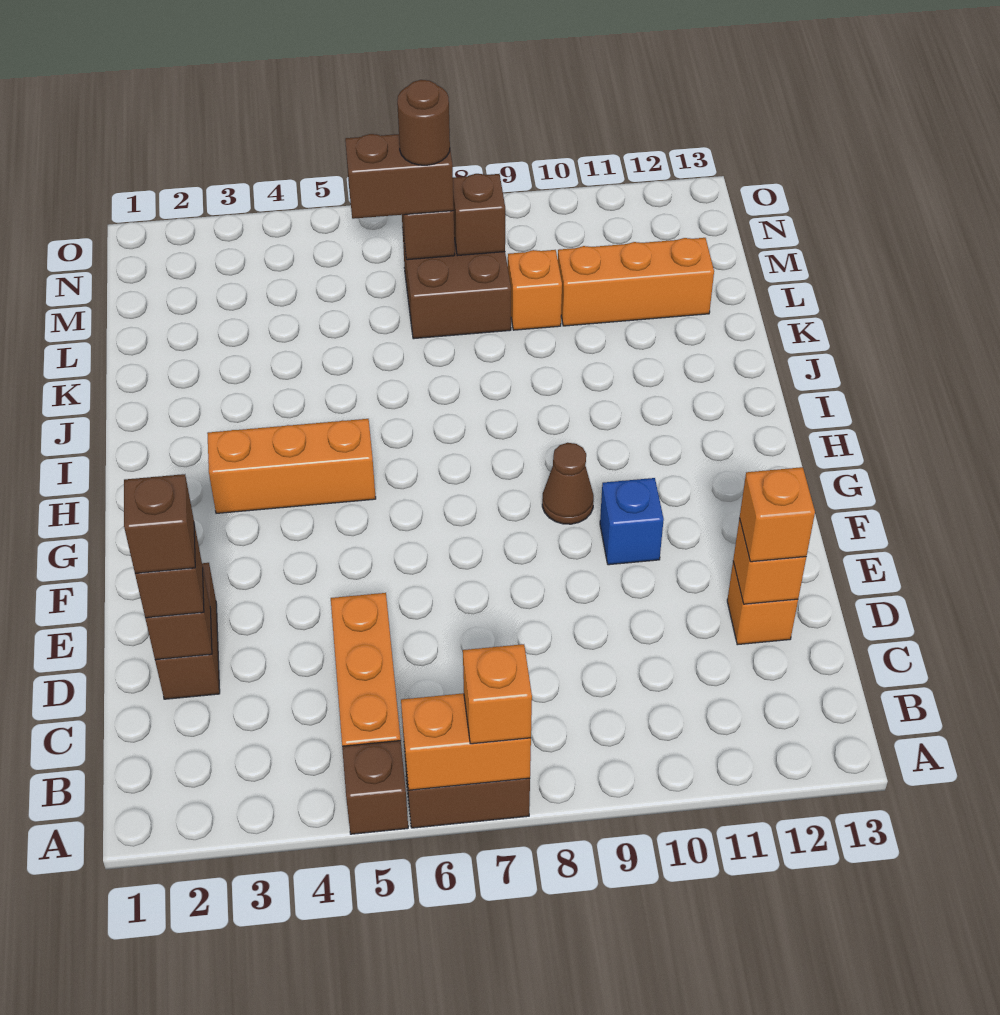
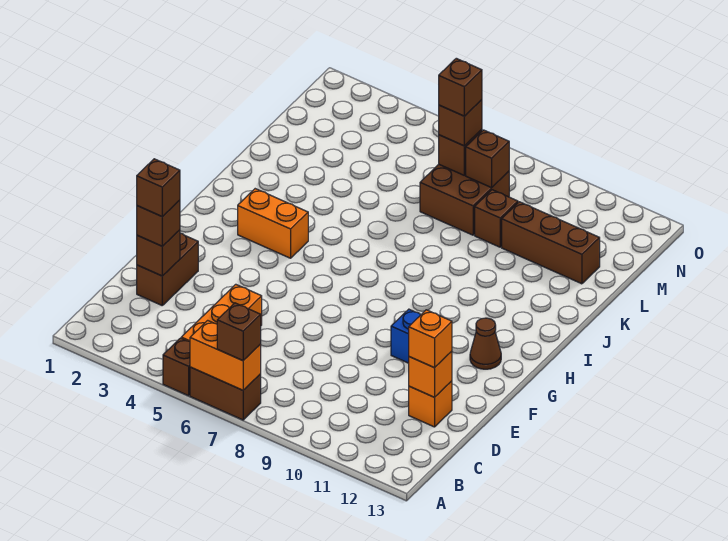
orange 1x1 brick [463,644,532,744] -> brown 1x1 brick [217,303,261,361]
brown 1x1 cone [542,443,594,524] -> brown 1x1 cone moved to [470,318,501,369]
orange 1x3 brick [207,419,376,513] -> orange 1x2 brick [238,189,308,258]
orange 1x1 brick [508,250,562,330] -> brown 1x1 brick [475,190,518,247]
orange 1x3 brick [558,238,714,326] -> brown 1x3 brick [502,202,600,284]
brown 1x2 brick [345,134,454,219] -> brown 1x1 brick [439,100,482,146]
brown 1x1 round brick [397,80,450,165] -> brown 1x1 brick [439,58,482,116]

